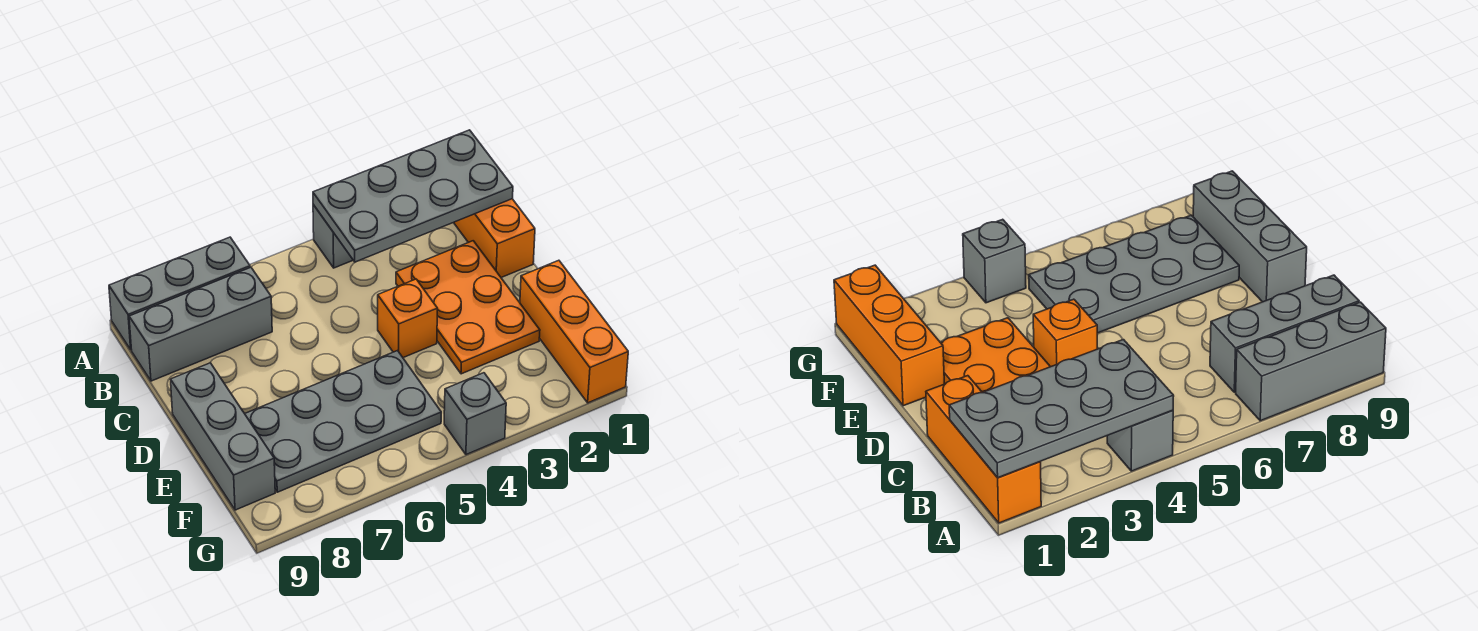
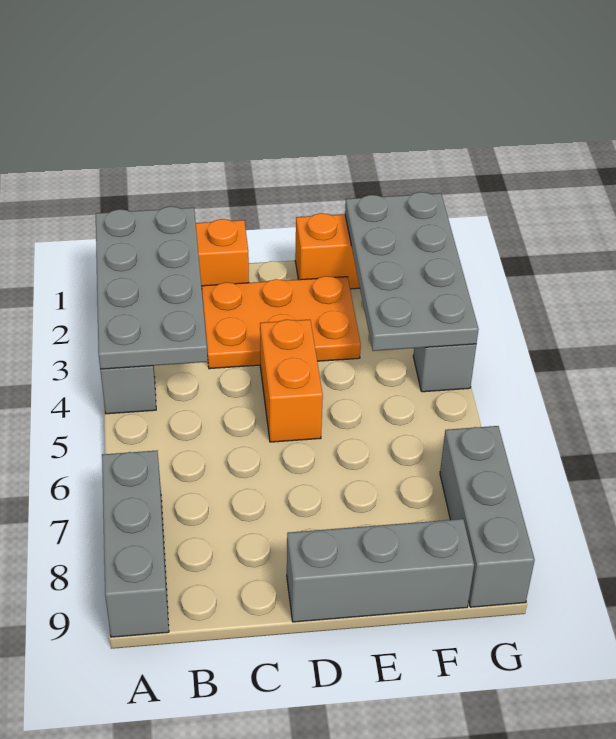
grey 1x3 brick [129,267,272,381] -> grey 1x3 brick moved to [440,426,535,607]
orange 1x1 brick [378,279,438,358] -> orange 1x2 brick [260,319,323,442]
grey 2x4 plate [245,351,441,492] -> grey 2x4 plate moved to [345,192,479,351]

